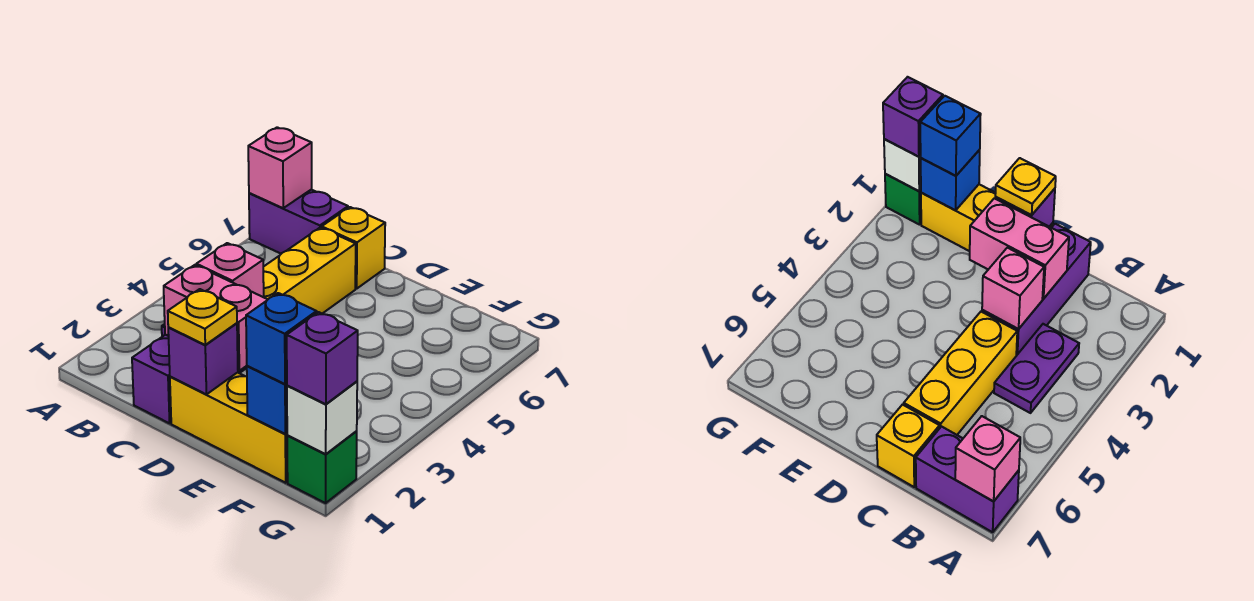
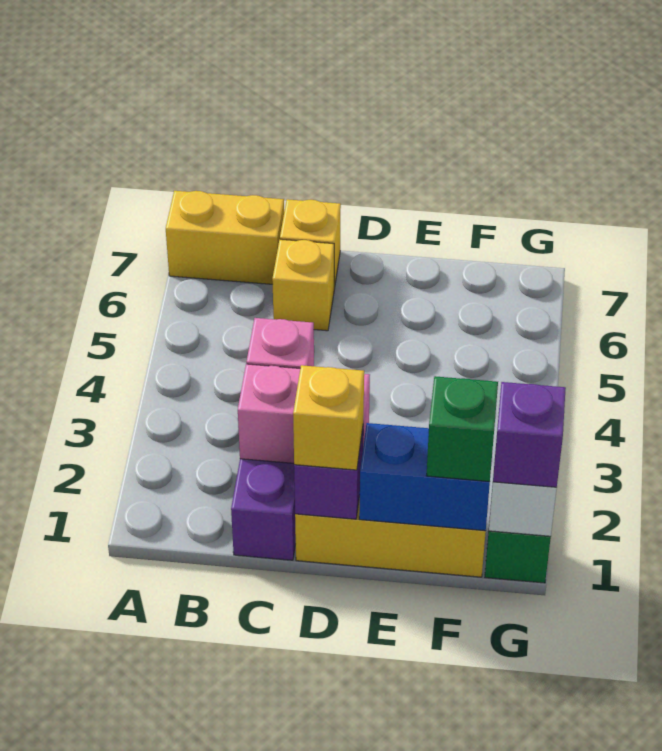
purple 1x2 brick [249,190,348,254] -> yellow 1x2 brick [166,191,284,284]
pink 1x1 brick [248,127,312,208] -> none
purple 1x2 plate [994,324,1079,413] -> none
yellow 1x3 brick [263,227,356,314] -> yellow 1x1 brick [272,239,334,331]
yellow 1x1 plate [168,289,237,345] -> yellow 1x1 brick [293,365,364,470]
blue 1x1 brick [247,366,287,434] -> blue 1x2 brick [359,423,490,531]
blue 1x1 brick [246,293,317,384] -> green 1x1 brick [426,376,498,482]

